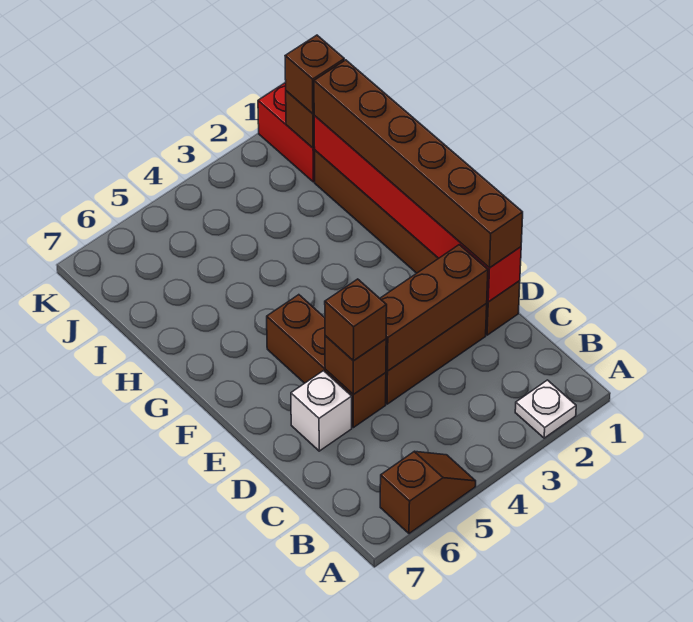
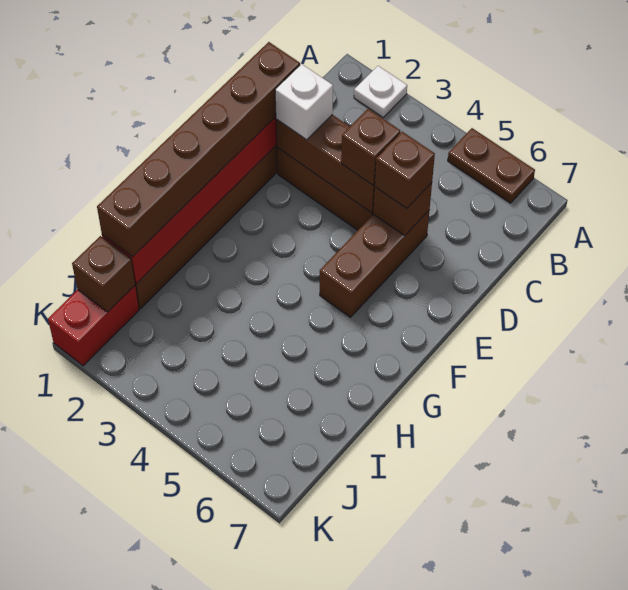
brown 1x2 slope [380,451,476,534] -> brown 1x2 plate [448,128,535,203]
white 1x1 brick [291,371,352,451] -> white 1x1 brick moved to [275,64,333,140]
brown 1x1 brick [285,35,344,114] -> brown 1x1 brick moved to [341,109,400,185]

